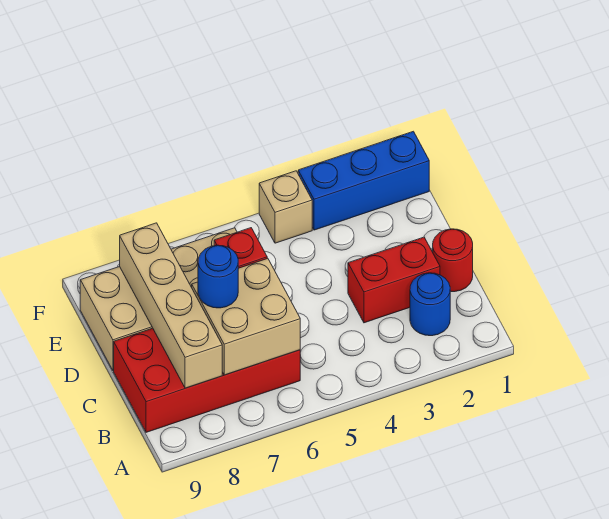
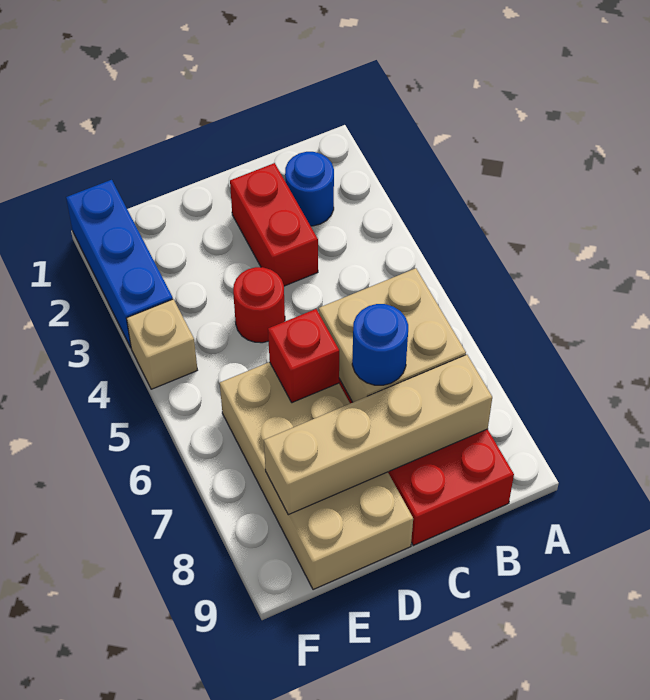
red 1x1 round brick [433,229,473,292] -> red 1x1 round brick moved to [233,267,285,343]

